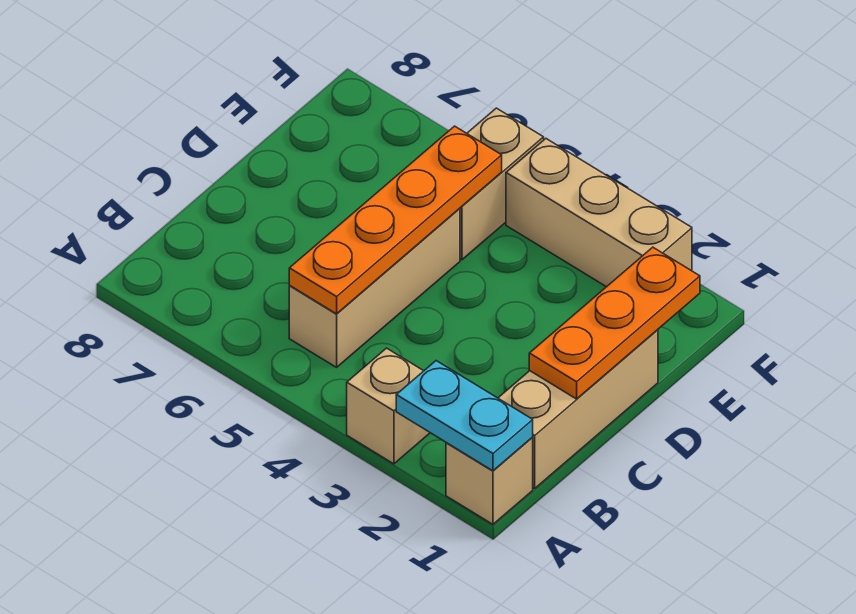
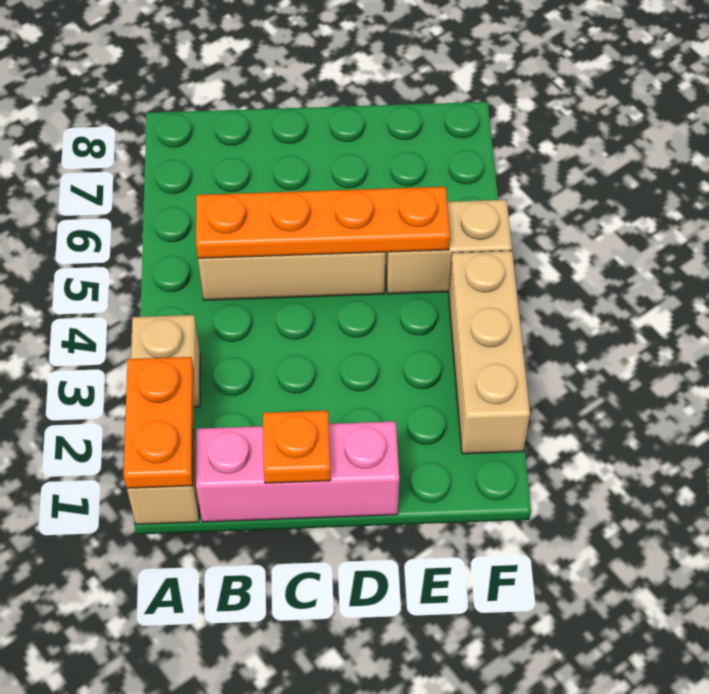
cyan 1x2 plate [396,361,533,471] -> orange 1x2 plate [124,357,194,488]
tan 1x3 brick [498,330,658,488] -> pink 1x3 brick [196,421,399,522]
orange 1x3 plate [529,247,700,399] -> orange 1x1 plate [263,411,331,483]

